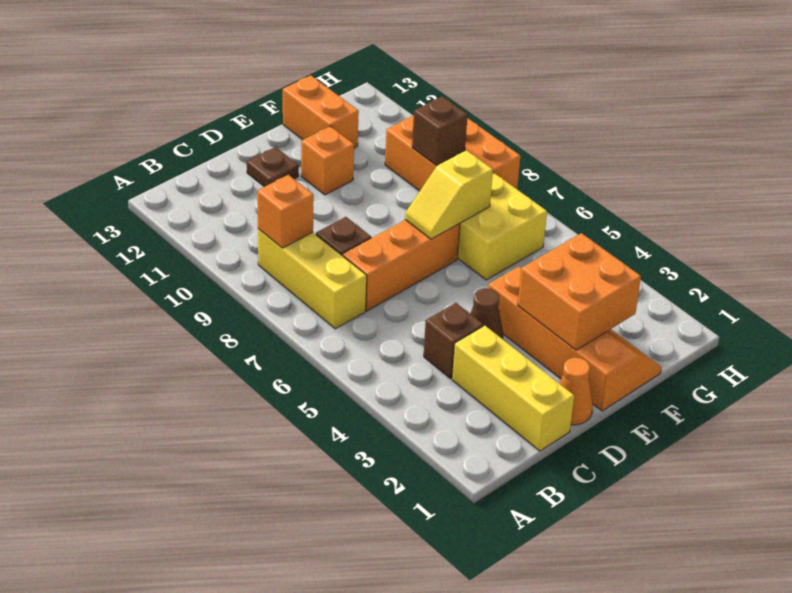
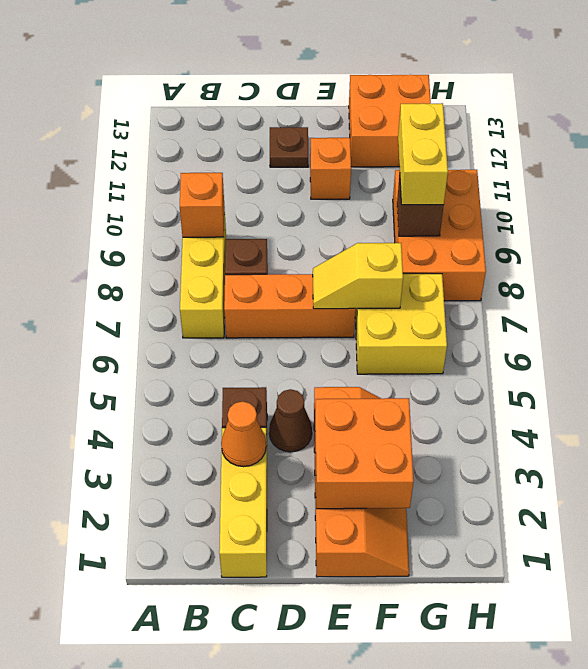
orange 1x1 cone [559,358,593,425] -> orange 1x1 cone moved to [221,401,266,467]
orange 1x2 brick [283,75,359,148] -> orange 2x2 brick [349,74,431,167]
none -> yellow 1x2 brick [398,103,448,205]

